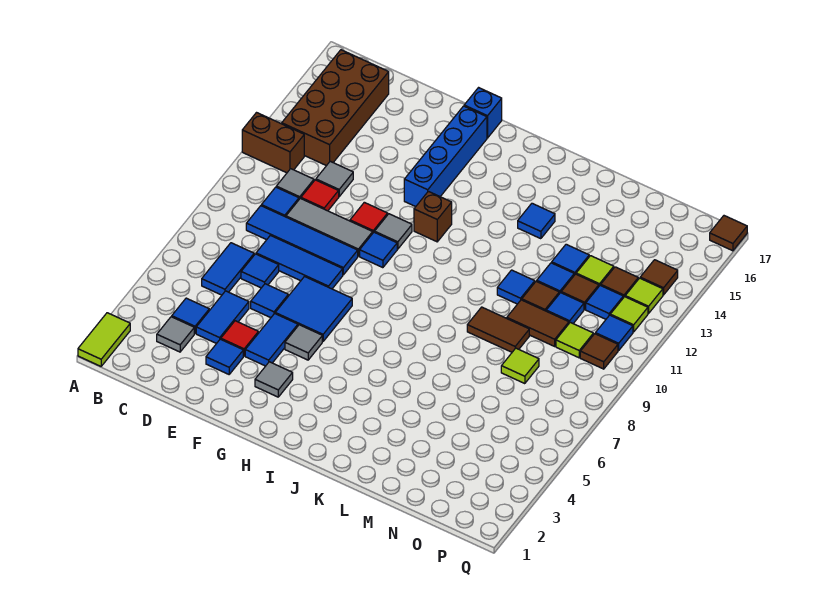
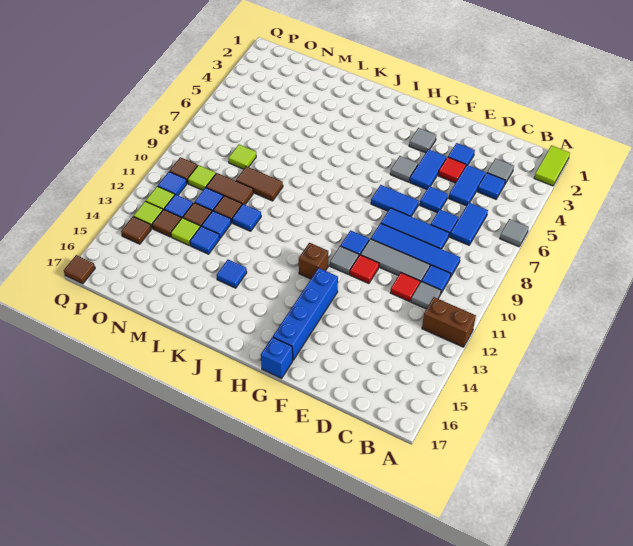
brown 2x4 brick [282,50,389,166] -> none
grey 1x1 tile [316,161,353,197] -> grey 1x1 tile moved to [500,219,529,247]
blue 2x2 tile [275,277,352,342] -> blue 1x2 tile [371,185,419,216]

